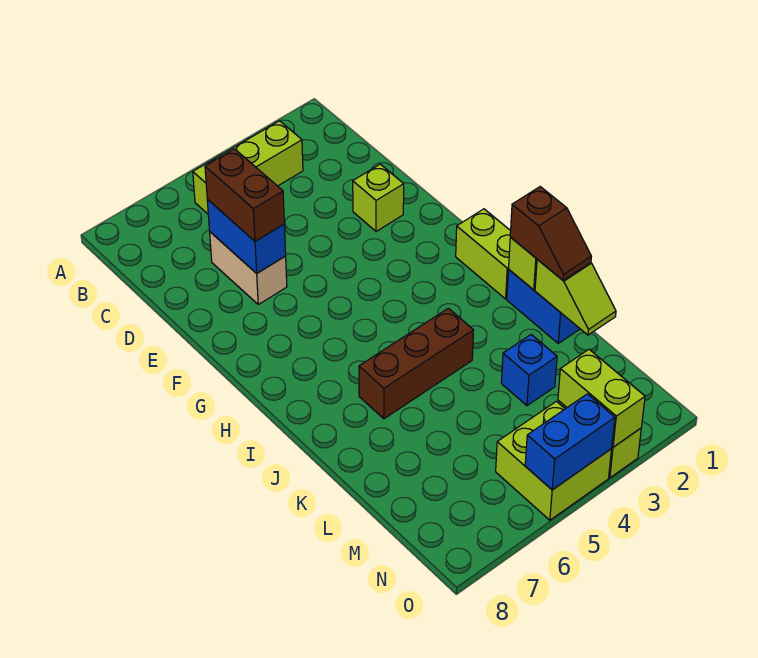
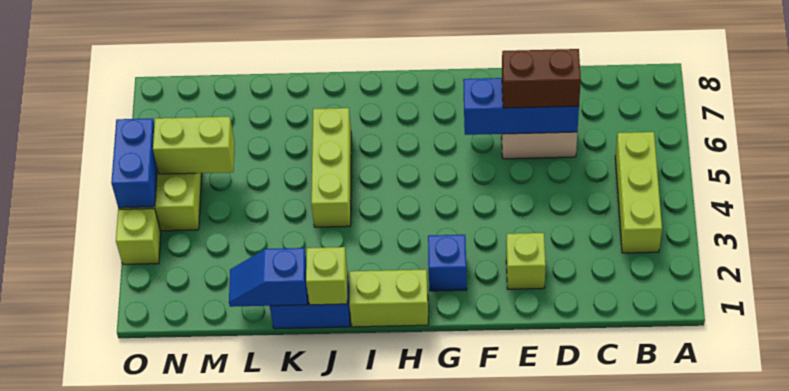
blue 1x2 brick [207,199,286,273] -> blue 1x3 brick [463,78,579,135]
brown 1x2 slope [510,187,591,280] -> none
brown 1x3 brick [359,308,473,419] -> lime 1x3 brick [311,108,351,227]
lime 1x2 slope [535,260,616,335] -> blue 1x2 slope [229,248,308,307]
blue 1x1 brick [501,335,557,406] -> blue 1x1 brick moved to [428,235,467,291]
lime 1x2 brick [558,350,645,447] -> lime 1x2 brick moved to [153,117,235,174]

